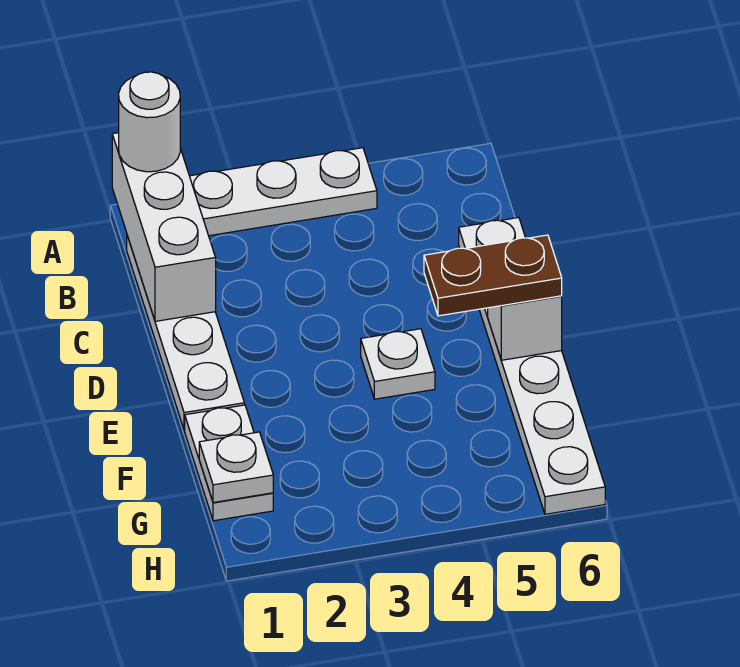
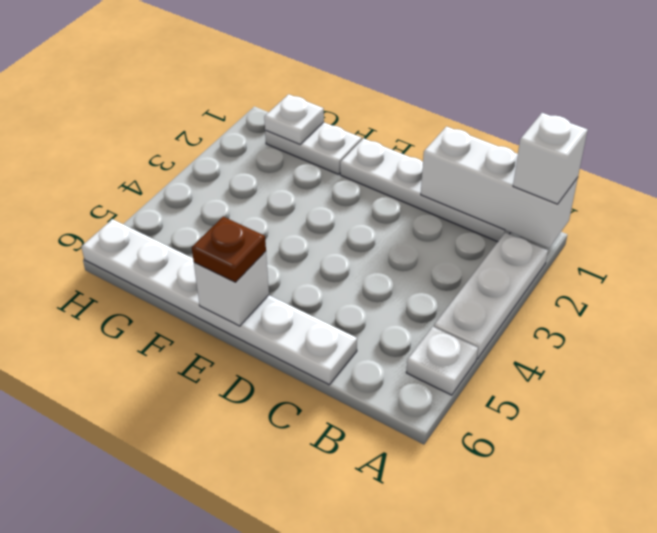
white 1x1 round brick [119,72,180,172] -> white 1x1 brick [513,113,588,204]
white 1x1 plate [361,329,435,399] -> white 1x1 plate moved to [406,327,478,395]
brown 1x2 plate [424,235,562,316] -> brown 1x1 plate [192,217,266,282]

